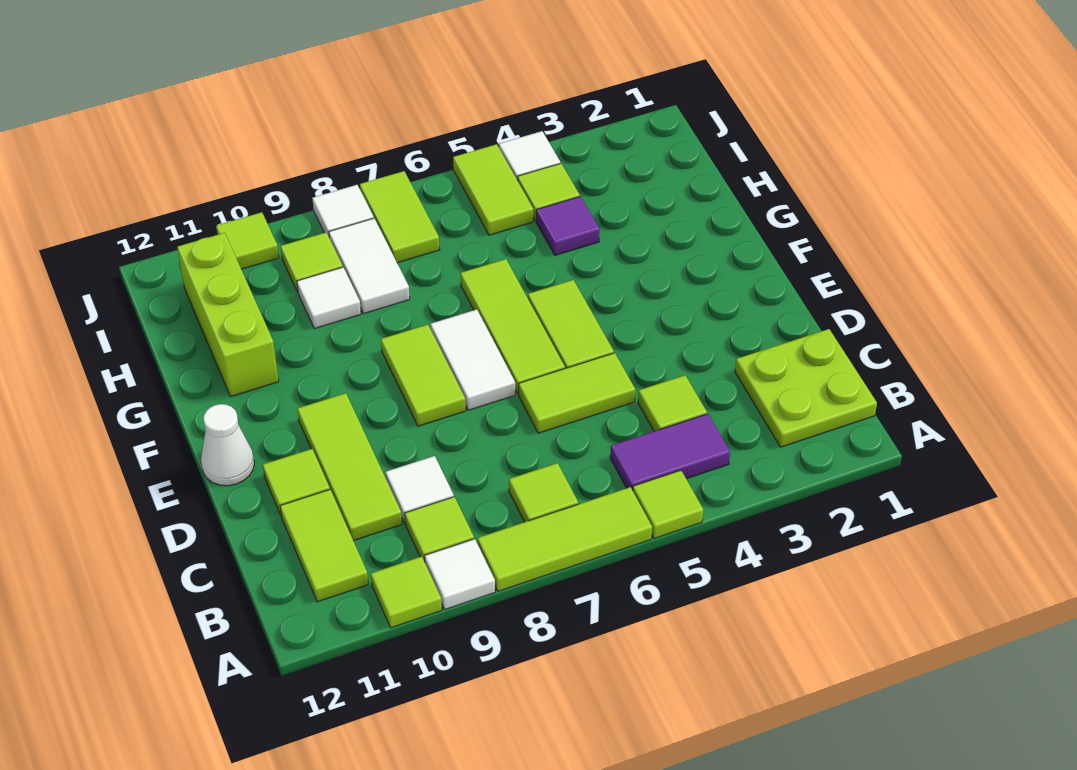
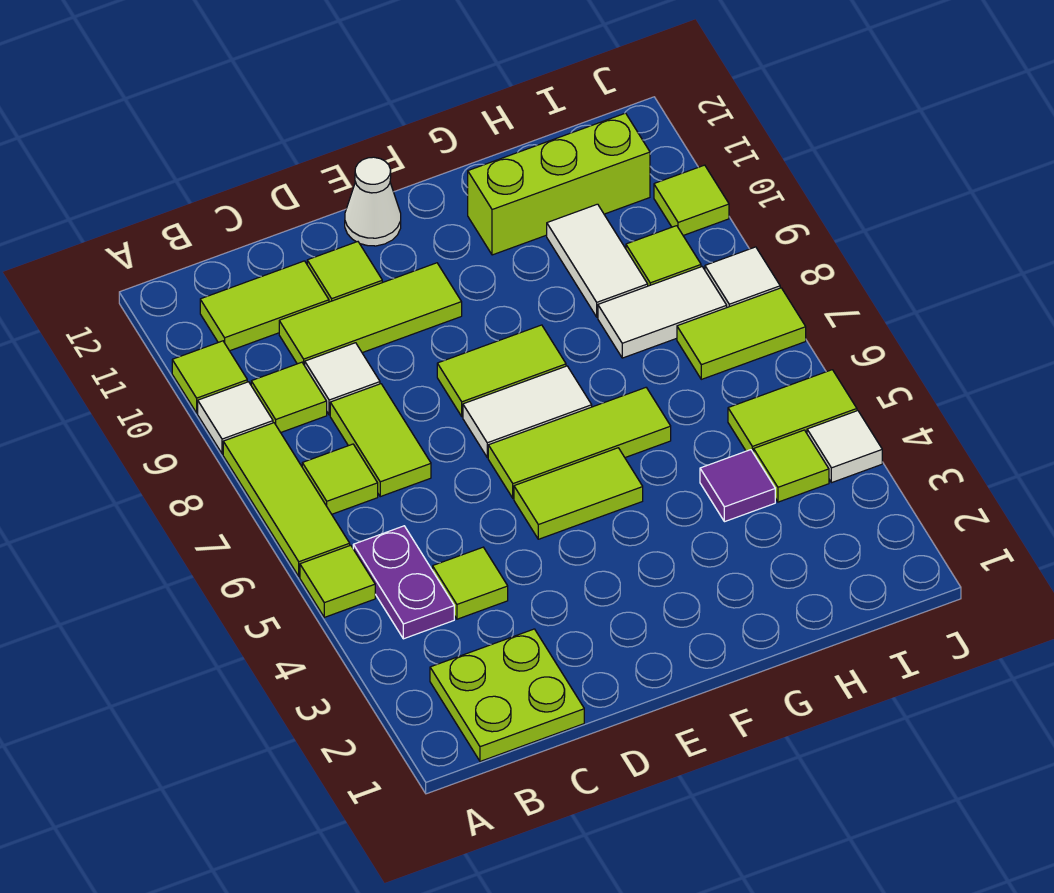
purple 1x2 tile [610,414,730,490] -> purple 1x2 plate [353,526,454,639]
lime 1x2 tile [519,353,635,433] -> lime 1x2 tile moved to [330,384,431,497]
white 1x1 tile [297,267,361,329] -> white 1x2 tile [547,204,648,317]

